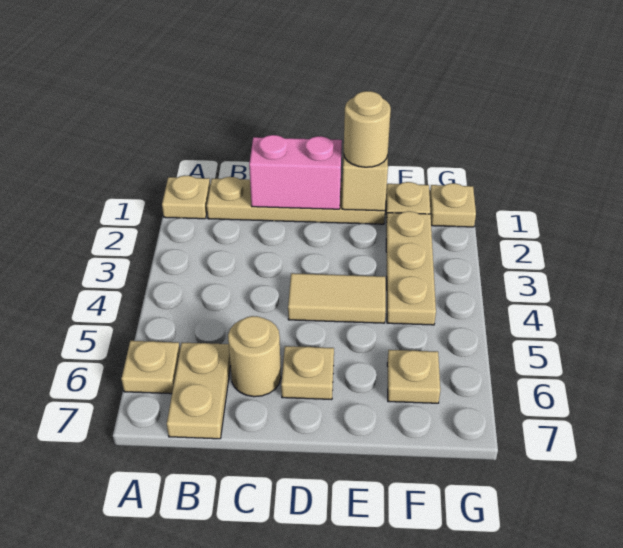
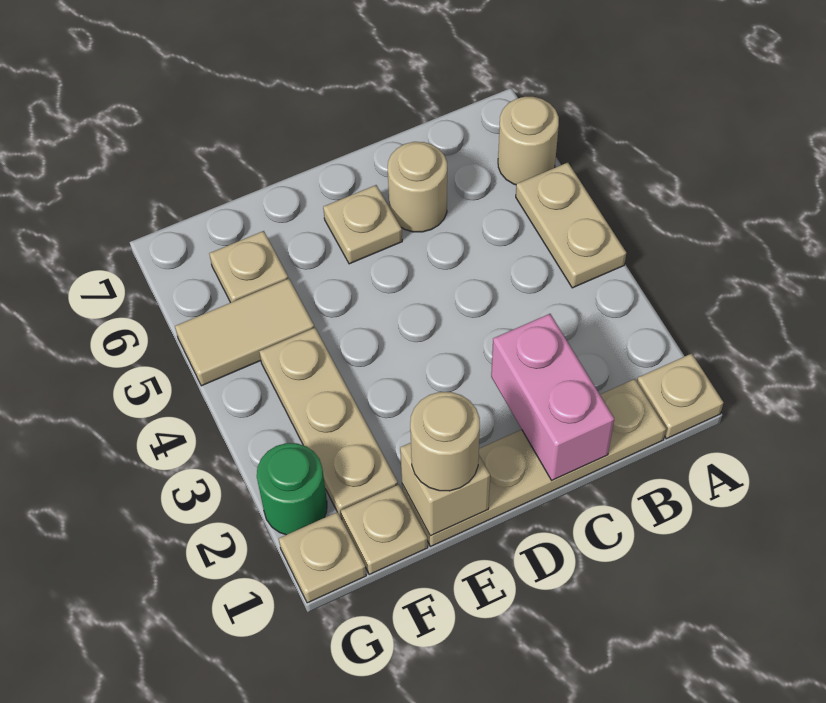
tan 1x1 plate [121,341,180,394] -> tan 1x1 round brick [498,97,559,185]
tan 1x2 plate [167,343,231,439] -> tan 1x2 plate moved to [516,163,626,288]
pink 1x2 brick [249,135,342,209] -> pink 1x2 brick turned to [491,314,614,480]
tan 1x2 tile [288,273,386,323] -> tan 1x2 tile moved to [175,279,314,386]
none -> green 1x1 round brick [257,443,327,535]

